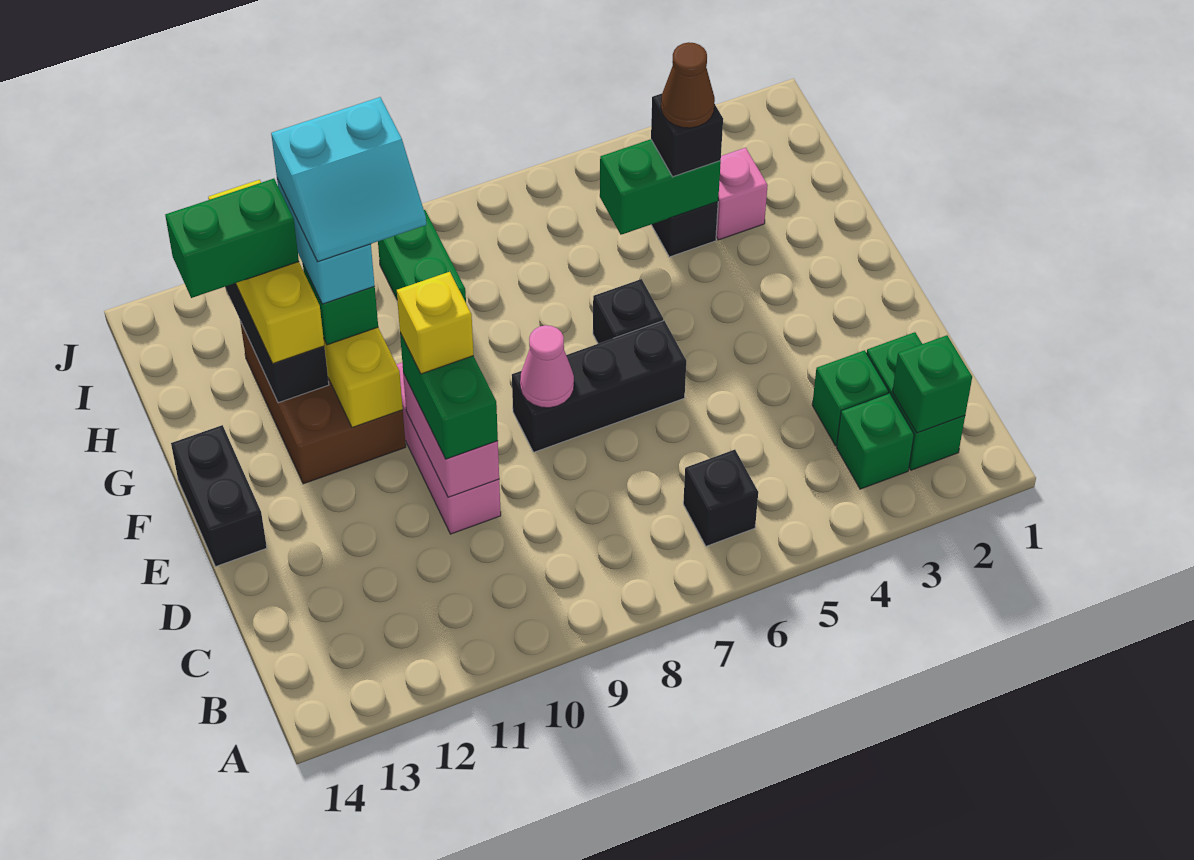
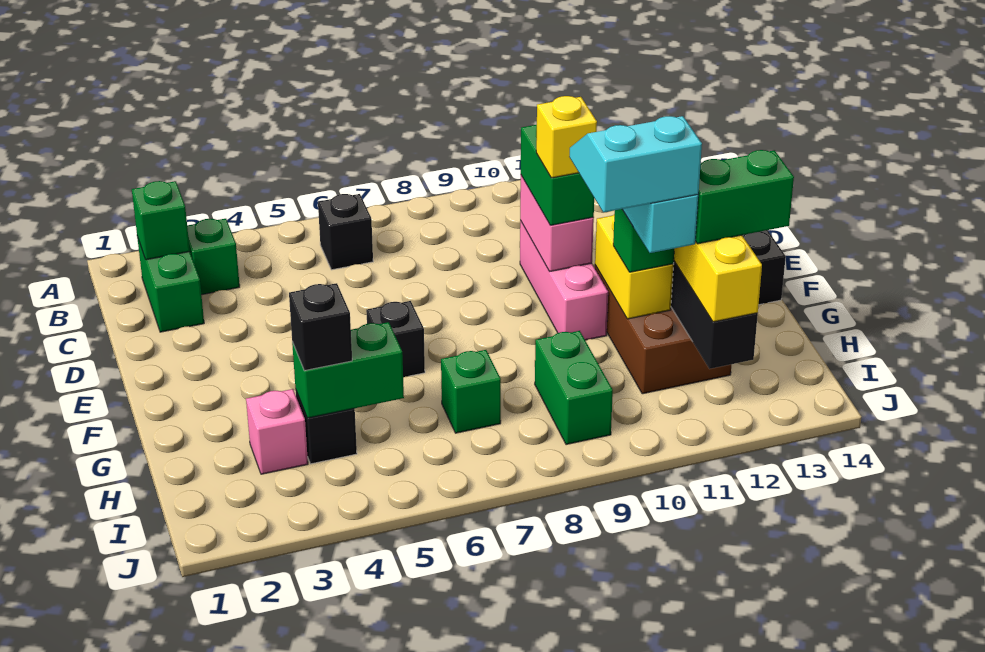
green 1x1 brick [812,350,889,446] -> green 1x1 brick moved to [441,350,501,433]
black 1x3 brick [512,321,686,452] -> none
pink 1x1 cone [520,325,574,408] -> none
brown 1x1 cone [661,42,715,128] -> none

